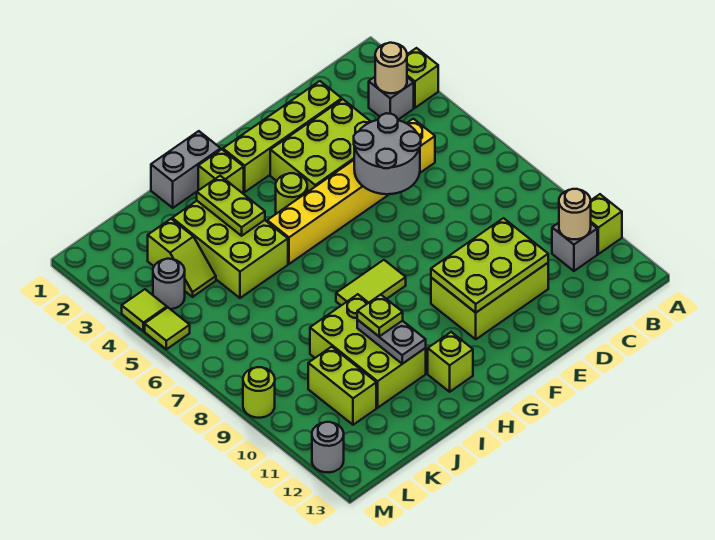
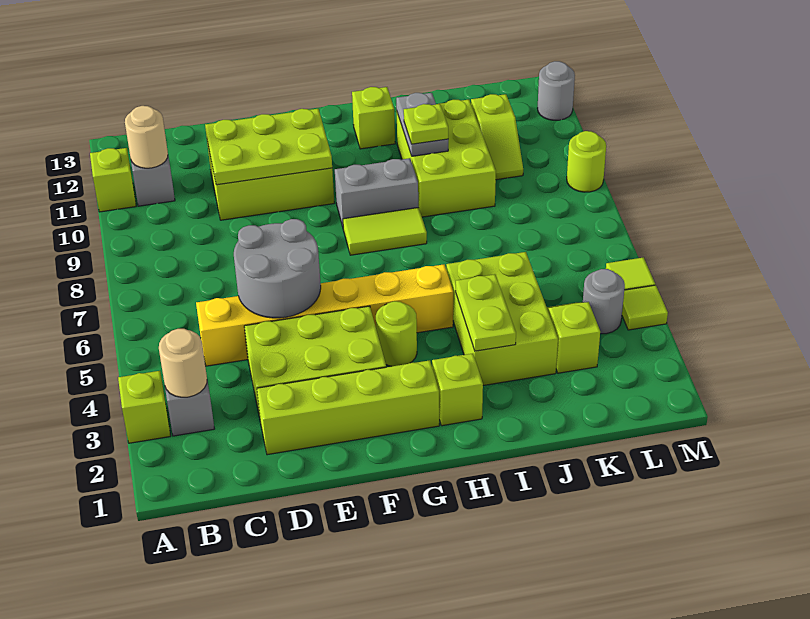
grey 1x2 brick [151,131,221,208] -> grey 1x2 brick moved to [335,158,418,227]
lime 1x2 brick [308,347,376,425] -> lime 1x2 slope [471,94,523,180]

